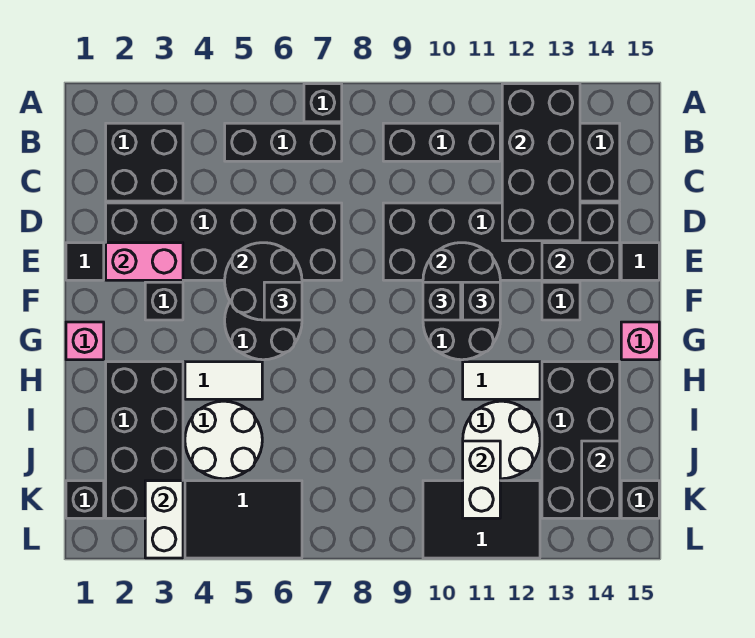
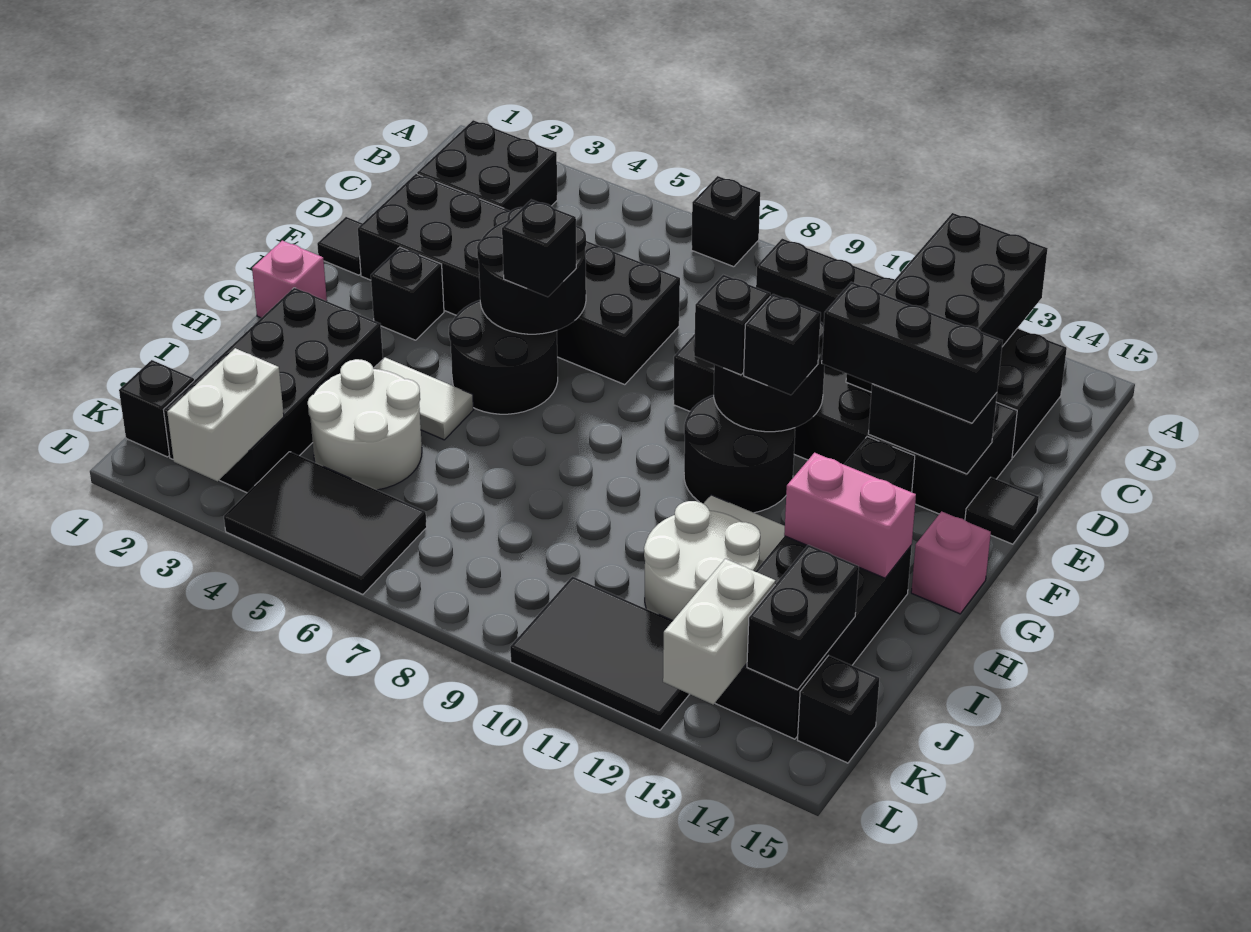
black 1x3 brick [225,123,342,161] -> black 1x3 brick moved to [822,282,1003,423]
pink 1x2 brick [106,243,183,280] -> pink 1x2 brick moved to [784,453,916,578]
white 1x2 brick [463,441,500,518] -> white 1x2 brick moved to [663,559,775,704]

